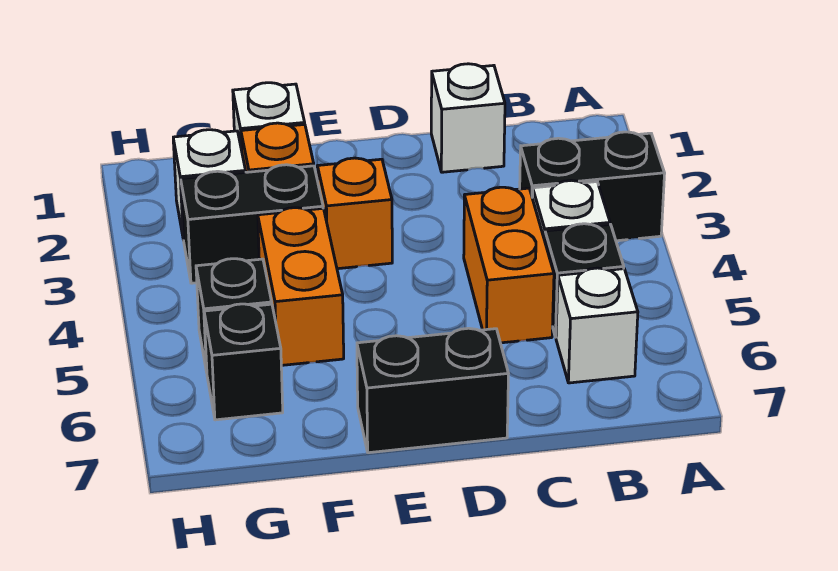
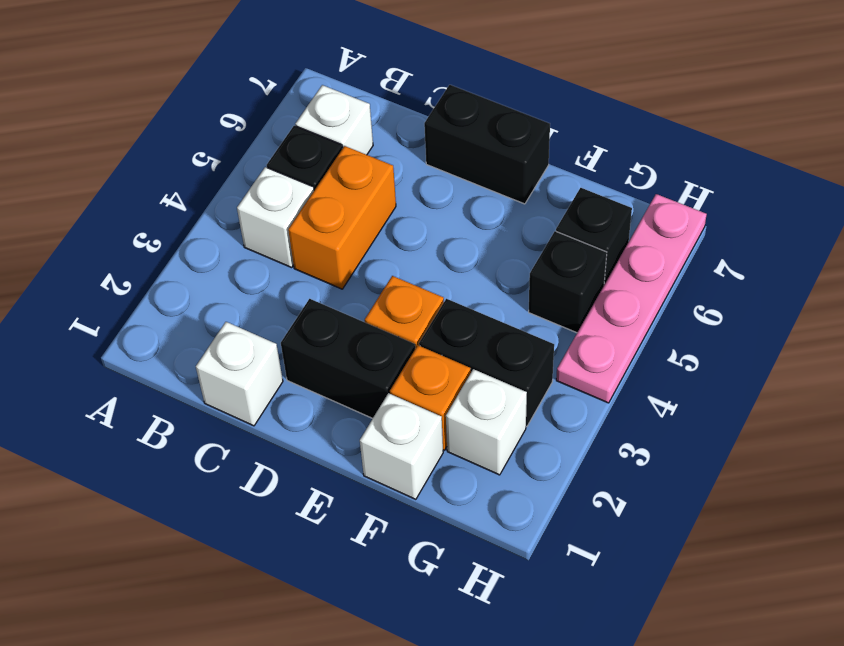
black 1x2 brick [520,132,665,241] -> black 1x2 brick moved to [281,299,415,418]
orange 1x2 brick [258,208,344,365] -> none
none -> pink 1x4 plate [556,194,707,403]

